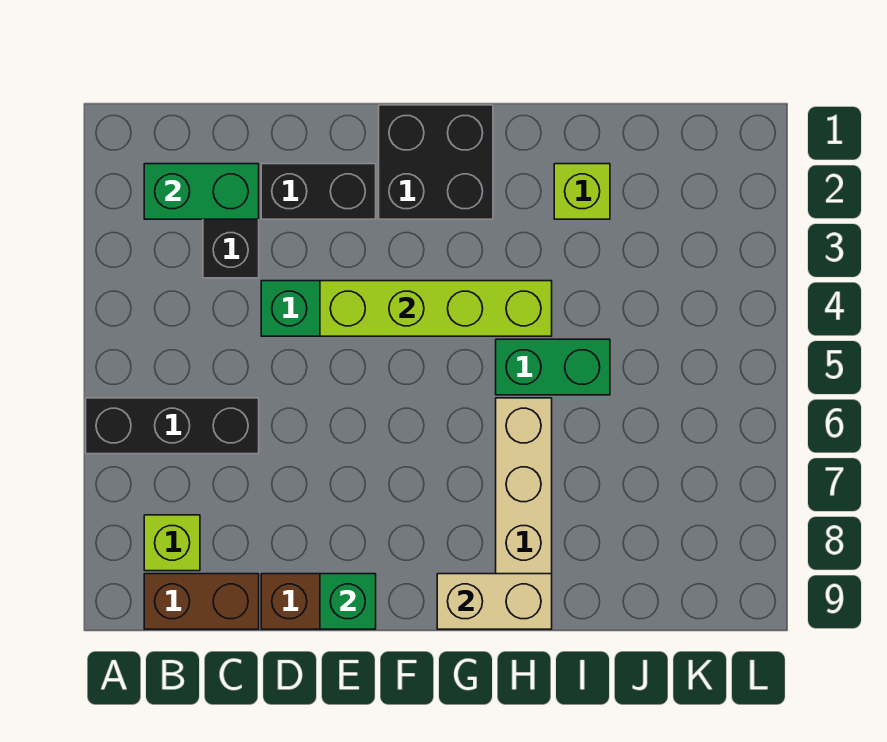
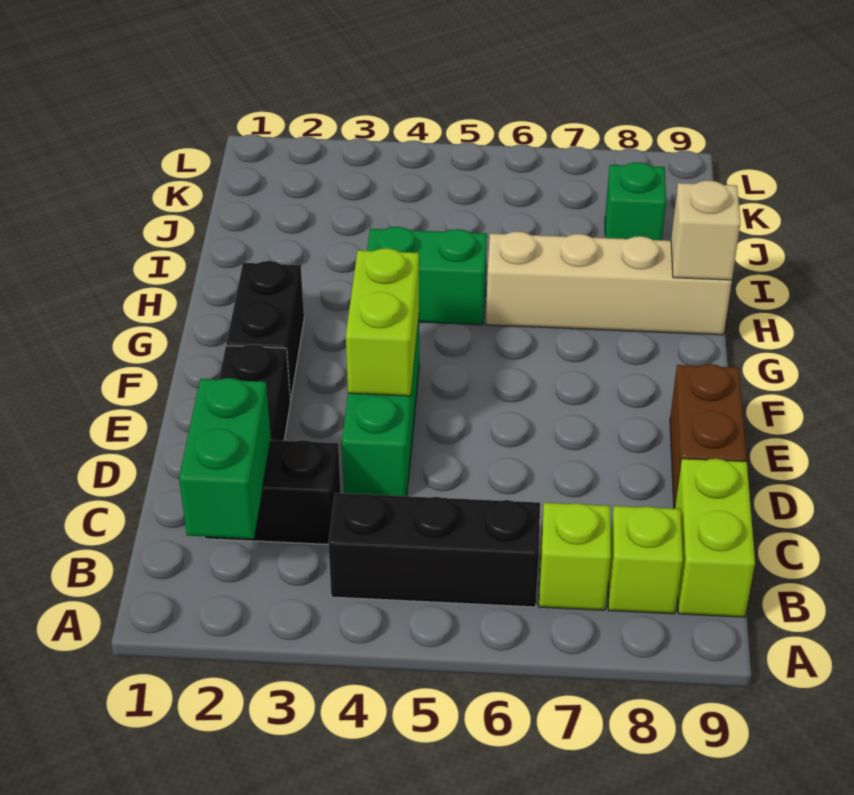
black 1x3 brick [86,398,259,454] -> black 1x3 brick turned to [328,493,540,607]
brown 1x2 brick [144,574,259,629] -> lime 1x2 brick [675,459,755,617]
lime 1x4 brick [320,281,552,336] -> lime 1x2 brick [346,248,419,396]
green 1x1 brick [320,574,376,629] -> green 1x1 brick moved to [605,162,666,240]
black 2x2 brick [379,105,493,219] -> black 1x2 brick [226,261,304,401]
tan 1x2 brick [437,574,552,629] -> tan 1x1 brick [671,180,741,280]
green 1x2 brick [496,339,610,395] -> green 1x2 brick turned to [367,227,487,325]
lime 1x1 brick [554,164,610,219] -> lime 1x1 brick moved to [539,503,611,610]

